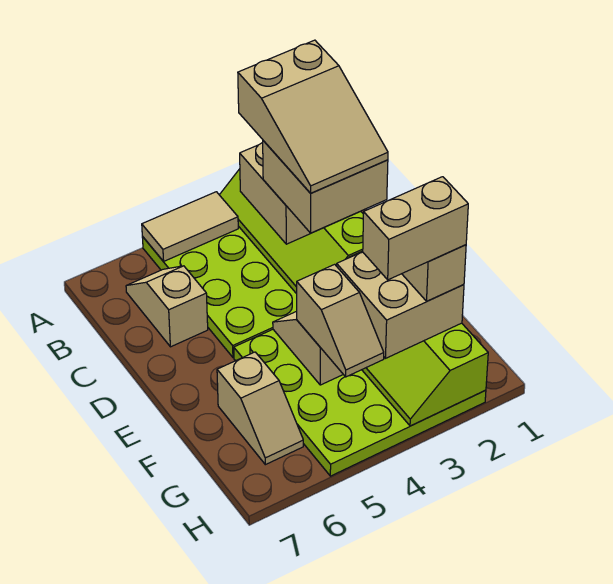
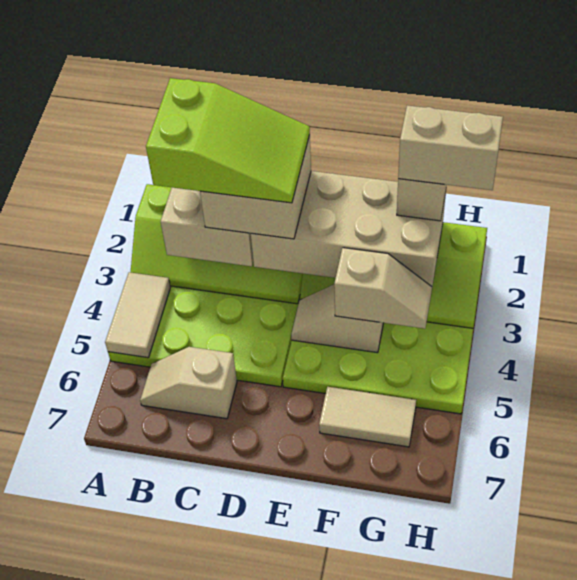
tan 2x3 slope [238,40,388,193] -> lime 2x3 slope [146,78,310,203]
tan 2x2 brick [337,252,464,358] -> tan 2x4 brick [251,171,446,287]
tan 1x2 slope [217,352,303,465] -> tan 1x2 tile [319,387,416,447]
tan 1x2 brick [363,177,468,280] -> tan 1x2 brick turned to [398,105,503,190]

